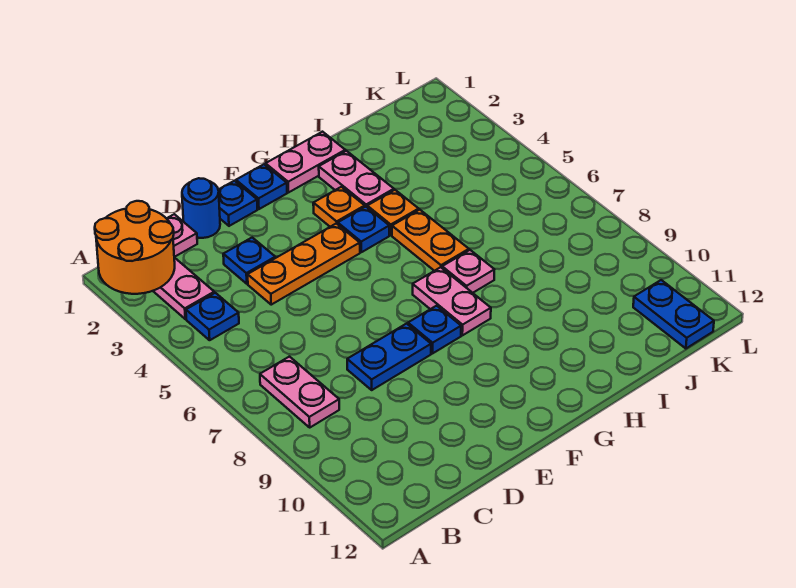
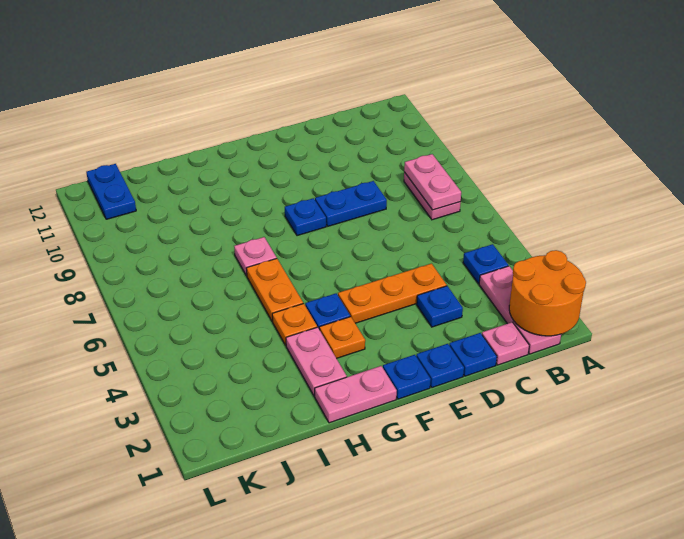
blue 1x1 round brick [182,178,220,238] -> blue 1x1 plate [449,333,497,376]
pink 1x2 plate [413,267,491,335] -> pink 1x2 plate moved to [404,154,461,210]

